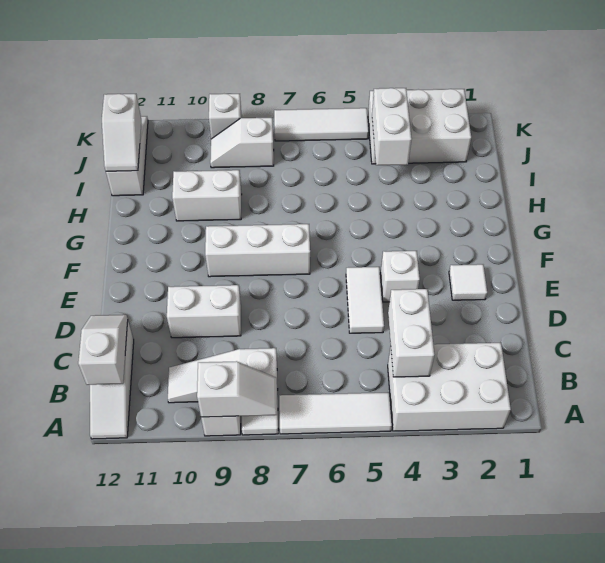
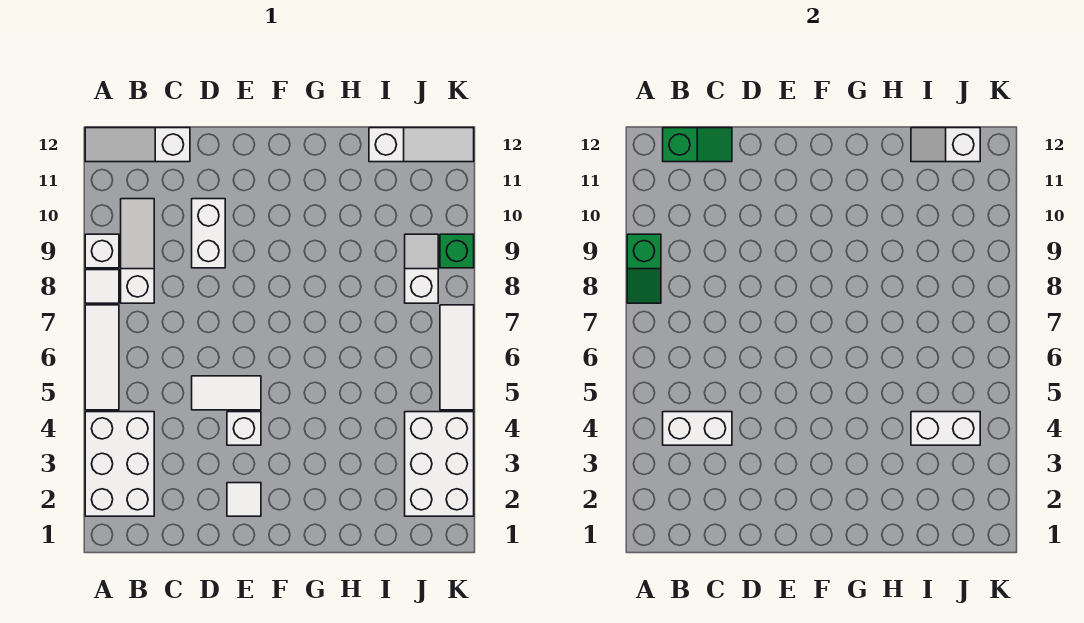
white 1x2 slope [197,361,277,417] -> green 1x2 slope [627,234,661,303]
white 1x2 slope [78,315,128,385] -> green 1x2 slope [663,128,732,162]
white 1x3 brick [205,224,310,277] -> none
white 1x2 brick [172,170,242,221] -> none
white 1x1 brick [209,94,242,139] -> green 1x1 brick [440,234,474,268]

